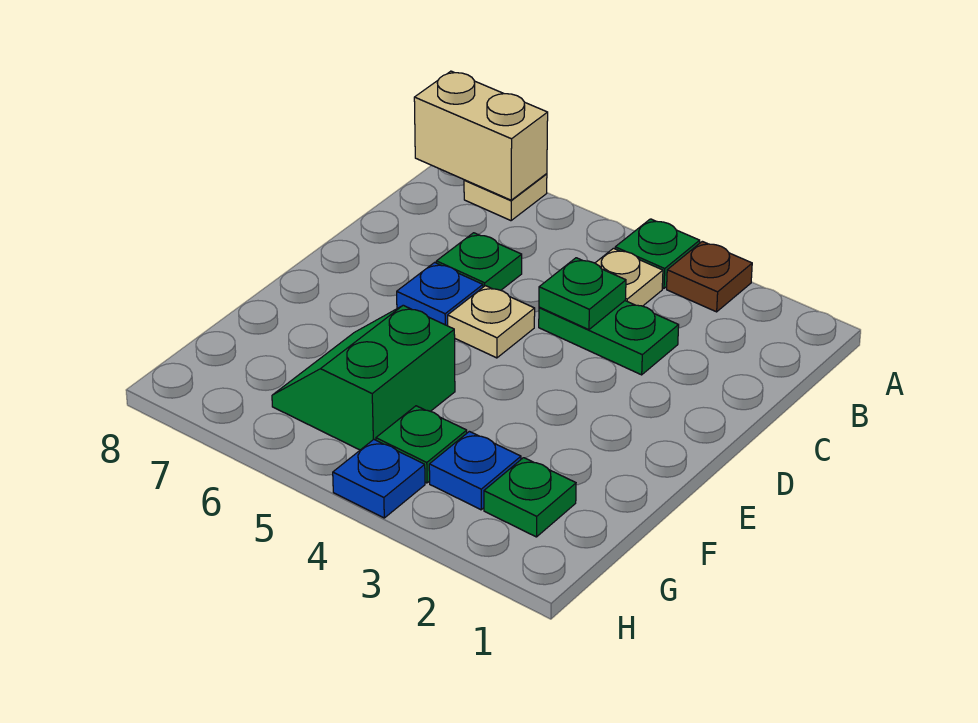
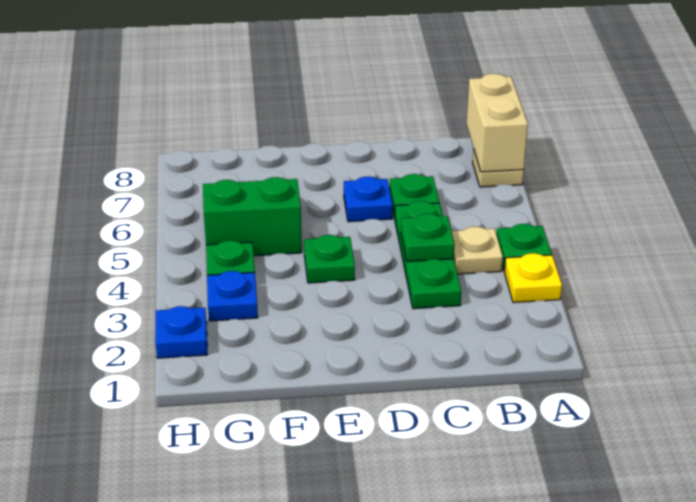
brown 1x1 plate [667,241,752,312] -> yellow 1x1 plate [504,253,562,303]
green 1x2 plate [539,301,679,375] -> green 1x3 plate [395,201,461,309]
tan 1x1 plate [448,286,535,358] -> none
green 1x1 plate [484,458,576,537] -> green 1x1 plate moved to [304,235,355,283]
blue 1x1 plate [333,439,425,518] -> blue 1x1 plate moved to [155,306,207,358]

